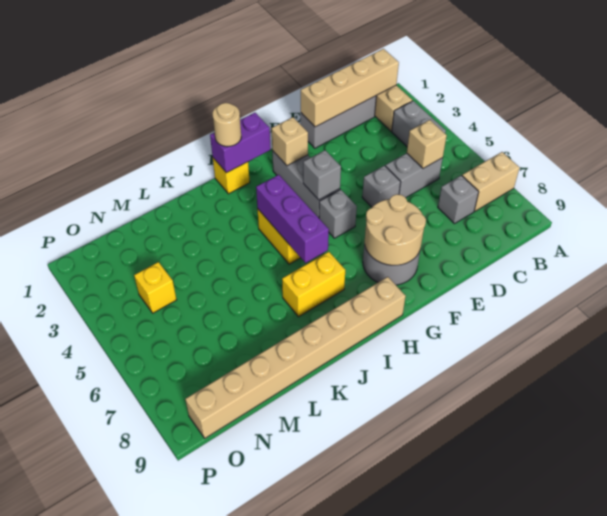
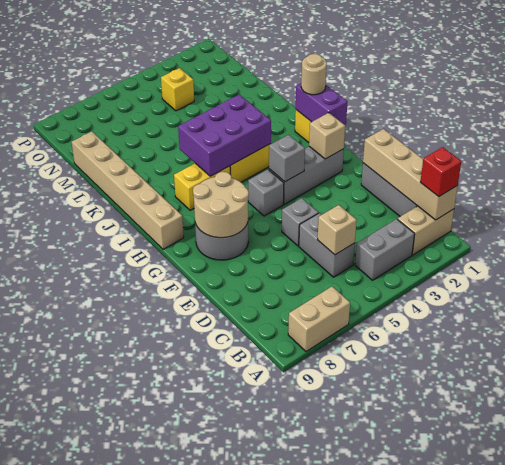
tan 1x2 brick [462,152,519,211] -> tan 1x2 brick turned to [288,287,350,352]
none -> red 1x1 brick [420,147,461,197]
grey 1x1 brick [438,175,479,224] -> none
tan 1x8 brick [185,277,406,438] -> tan 1x6 brick [72,131,184,249]
purple 1x3 brick [256,175,329,263] -> purple 2x3 brick [178,95,271,176]
yellow 1x2 brick [282,252,345,317] -> yellow 1x2 brick turned to [174,163,230,210]

